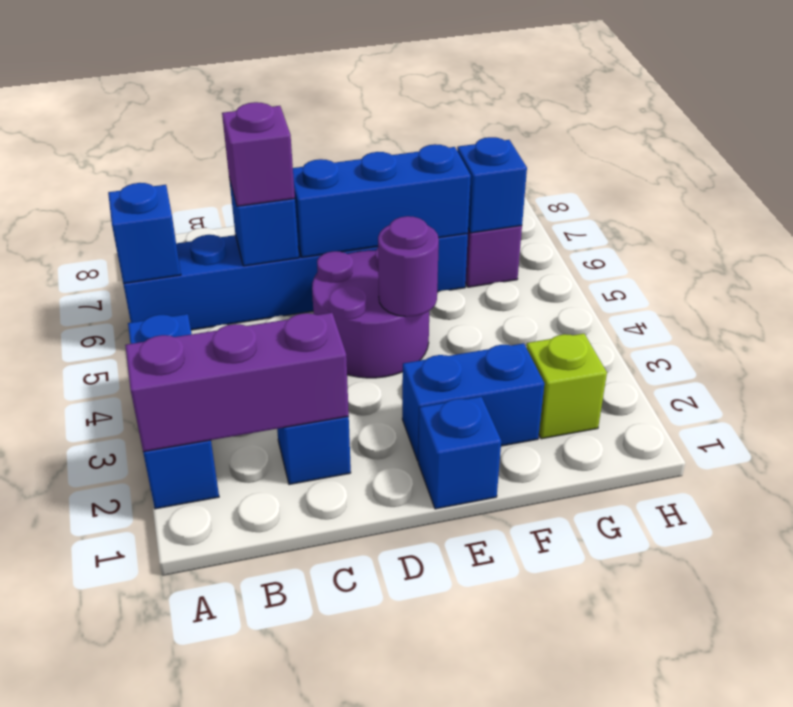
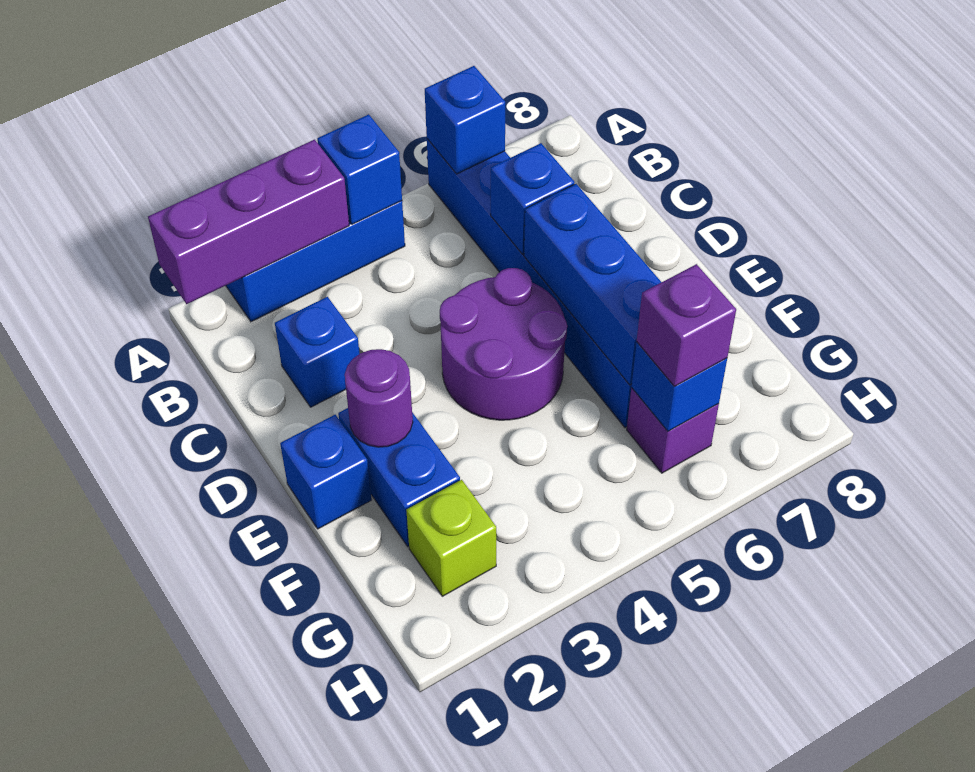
purple 1x3 brick [125,313,349,452] -> purple 1x3 brick turned to [148,140,349,304]
none -> blue 1x1 brick [317,114,402,224]
purple 1x1 brick [222,102,295,206] -> purple 1x1 brick moved to [637,264,736,386]
purple 1x1 round brick [378,216,439,317] -> purple 1x1 round brick moved to [345,349,413,447]

